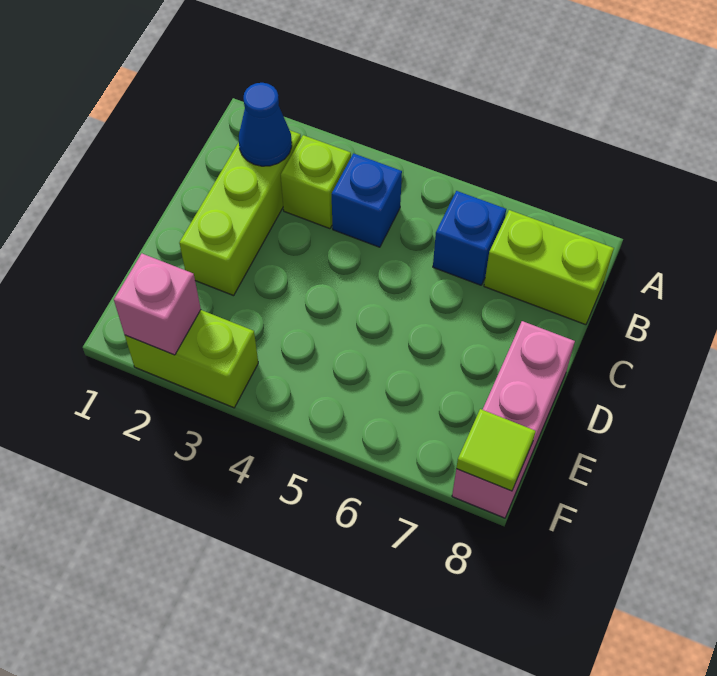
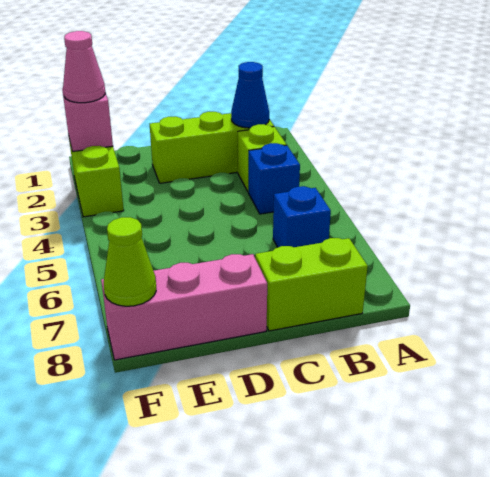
lime 1x2 brick [484,210,614,325] -> lime 1x2 brick turned to [255,238,368,331]
none -> pink 1x1 cone [63,31,105,103]
lime 1x1 tile [456,409,536,491] -> lime 1x1 cone [104,217,156,306]

